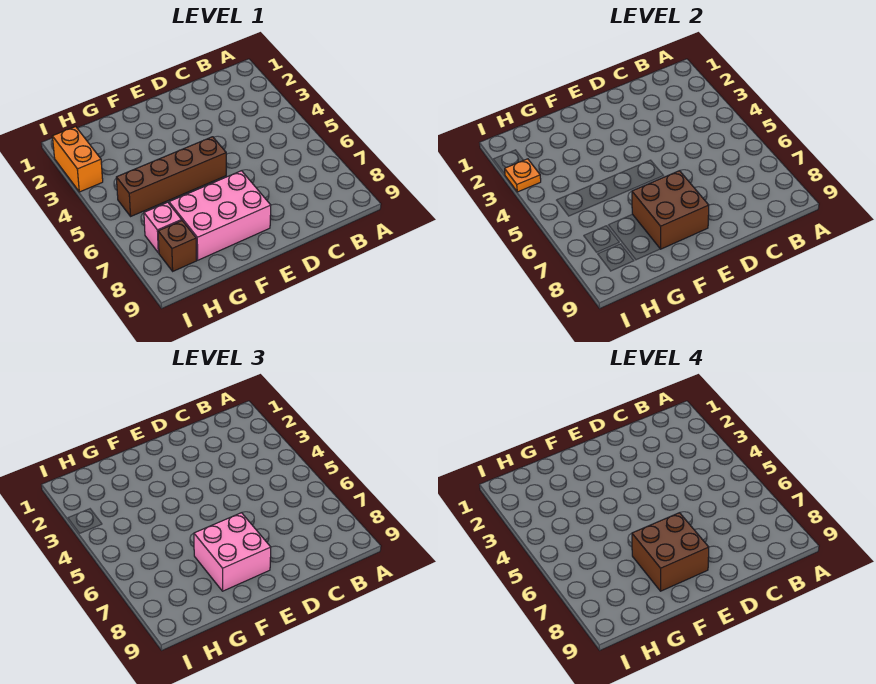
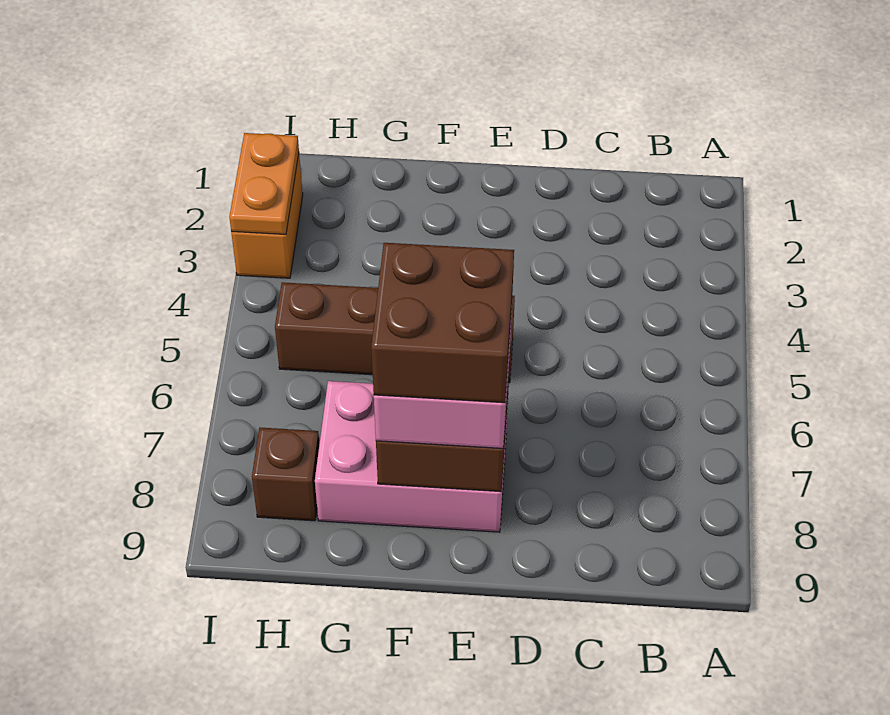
pink 1x1 brick [144,202,182,253] -> none
orange 1x1 plate [505,159,541,192] -> orange 1x2 plate [229,133,299,234]

